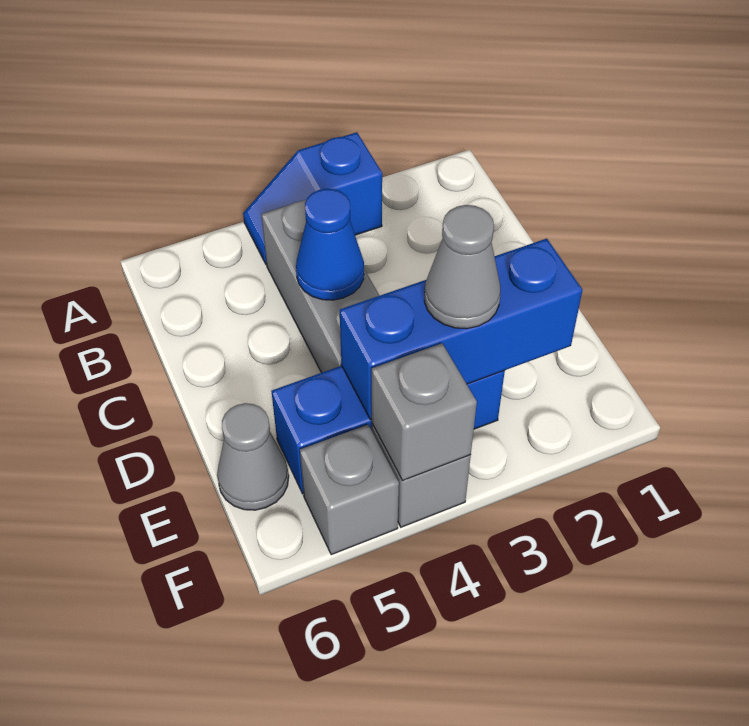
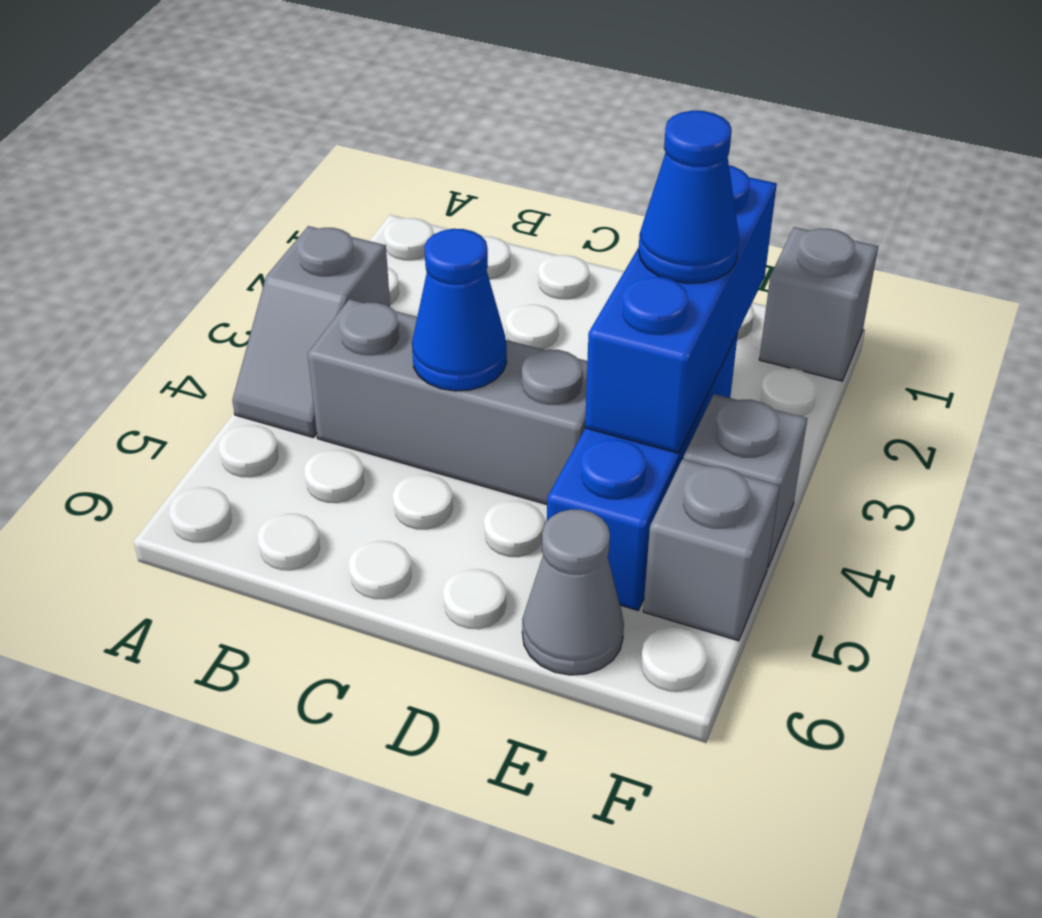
blue 1x2 slope [243,132,382,264] -> grey 1x2 slope [232,226,390,437]
grey 1x1 cone [424,205,500,329] -> blue 1x1 cone [639,111,739,283]
grey 1x1 brick [372,343,477,481] -> grey 1x1 brick moved to [759,227,878,381]

